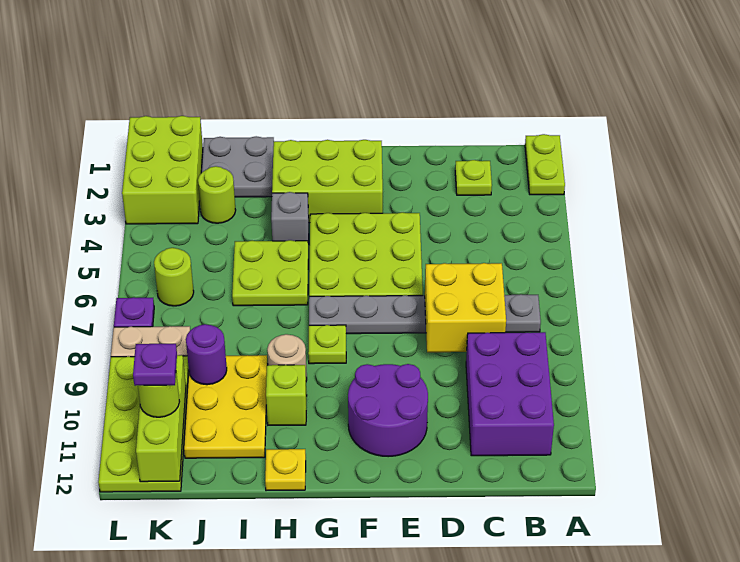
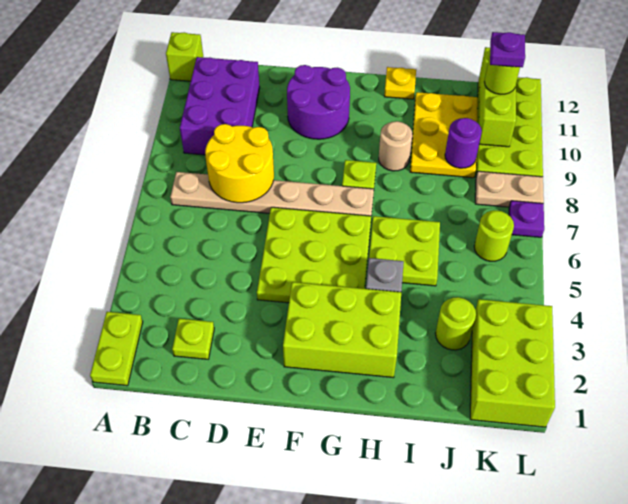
grey 1x6 plate [309,294,541,334] -> tan 1x6 plate [170,172,374,216]
yellow 2x2 brick [425,263,506,352] -> yellow 2x2 round brick [205,124,274,203]
lime 1x1 brick [266,365,307,425] -> lime 1x1 brick moved to [166,32,204,81]
grey 2x2 plate [202,136,274,197] -> none

